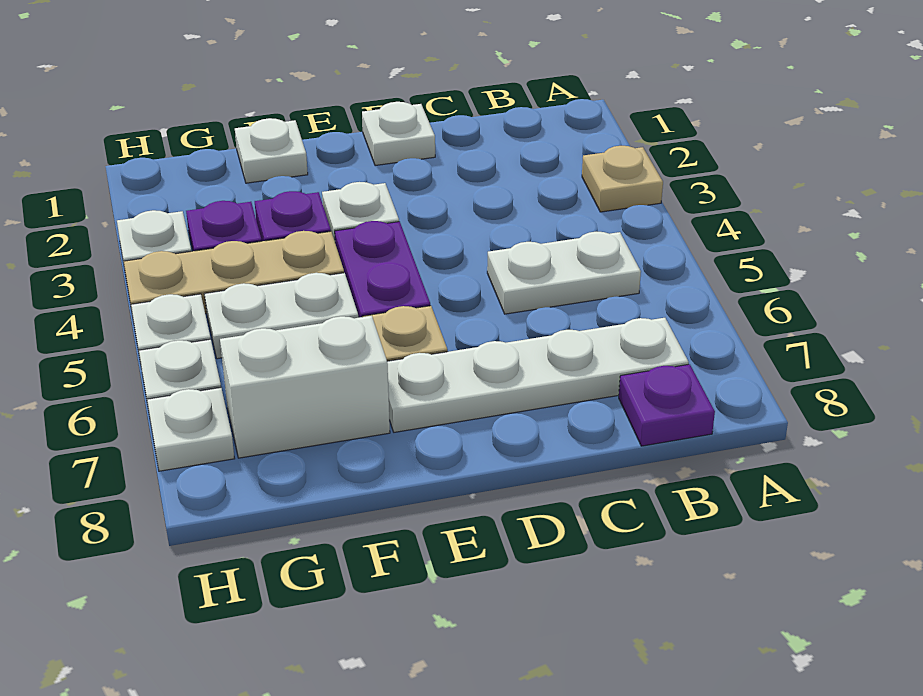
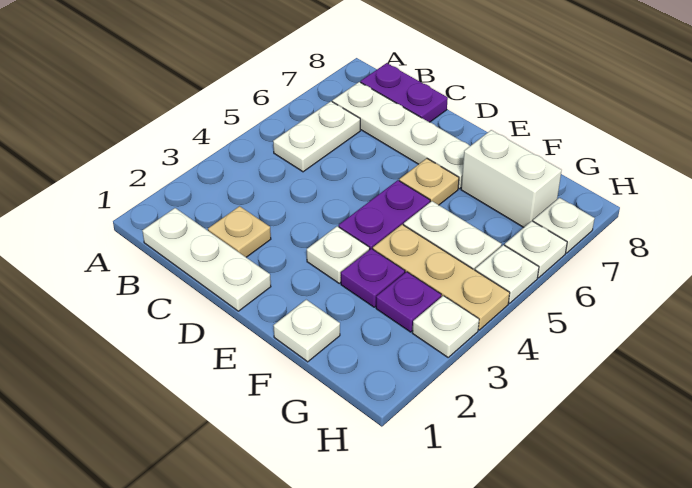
tan 1x1 plate [582,146,663,212] -> tan 1x1 plate moved to [208,206,271,257]
white 1x2 plate [487,232,641,314] -> white 1x2 plate turned to [273,101,360,172]
purple 1x1 plate [619,364,715,446] -> purple 1x2 plate [361,63,448,122]
white 1x1 plate [362,102,435,166] -> white 1x3 plate [142,208,271,311]

